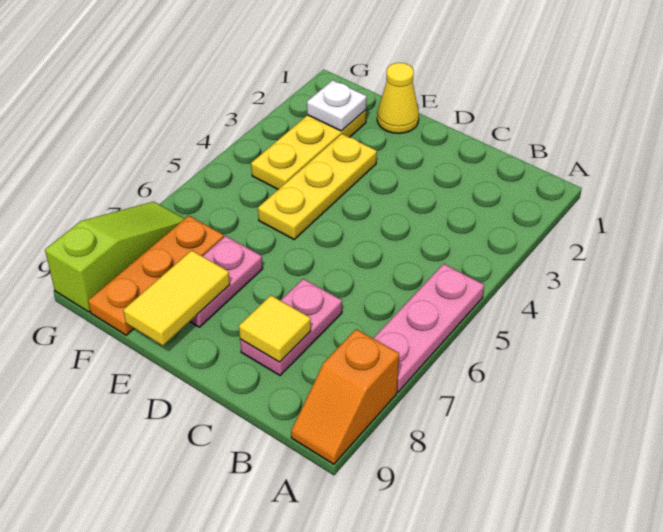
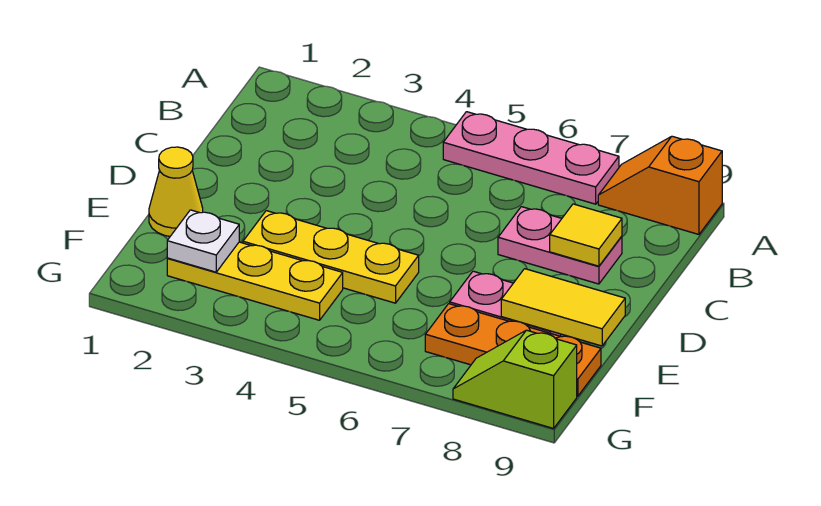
orange 1x2 slope [291,329,399,464] -> orange 1x2 slope turned to [598,136,722,234]
lime 1x3 slope [45,202,184,312] -> lime 1x2 slope [453,330,577,428]

